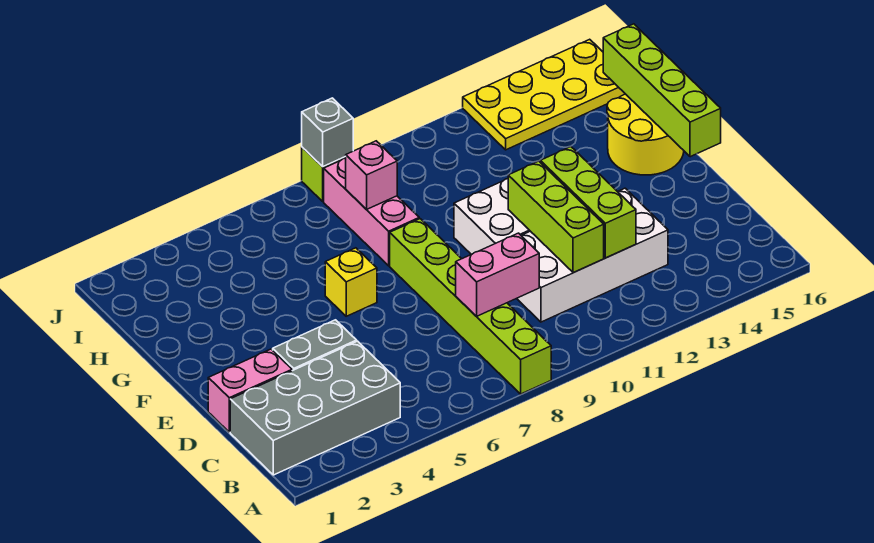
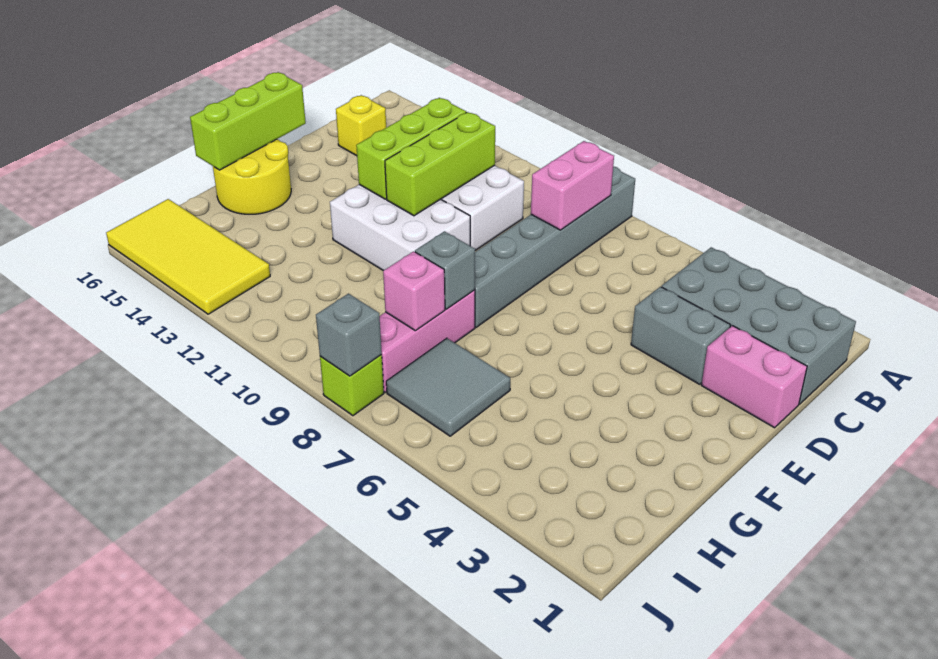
lime 1x6 brick [390,219,551,394] -> grey 1x6 brick [475,166,635,327]
pink 1x2 brick [456,233,539,316] -> pink 1x2 brick turned to [531,141,614,230]
lime 1x4 brick [603,24,721,157] -> lime 1x3 brick [190,72,306,170]
yellow 1x1 brick [325,248,377,316] -> yellow 1x1 brick moved to [336,95,386,156]
none -> grey 1x1 brick [415,231,475,309]
none -> grey 2x2 tile [386,338,510,436]
yellow 2x4 plate [463,39,625,150] -> yellow 2x4 tile [106,199,270,314]

